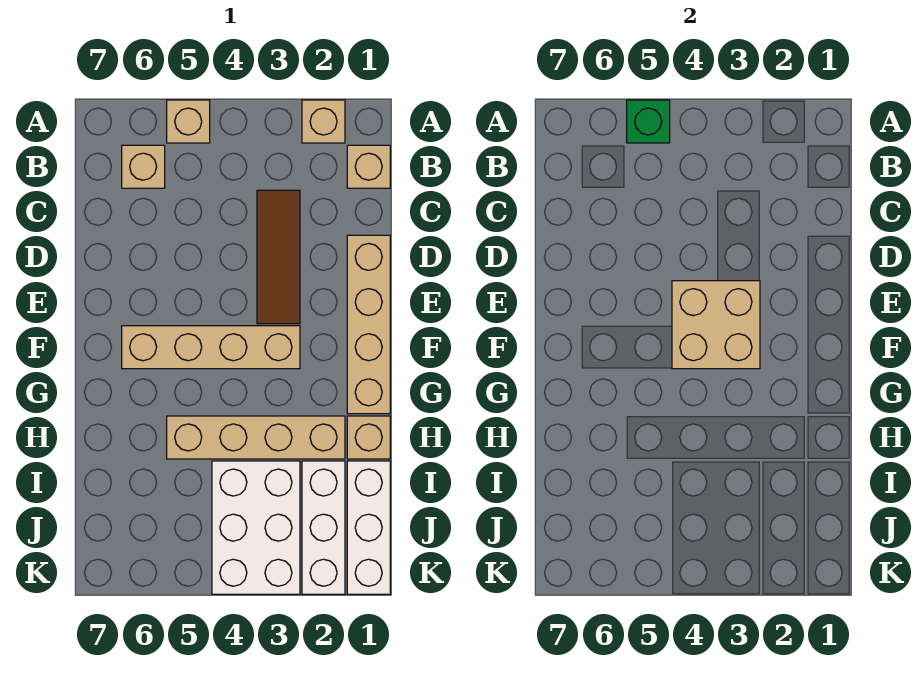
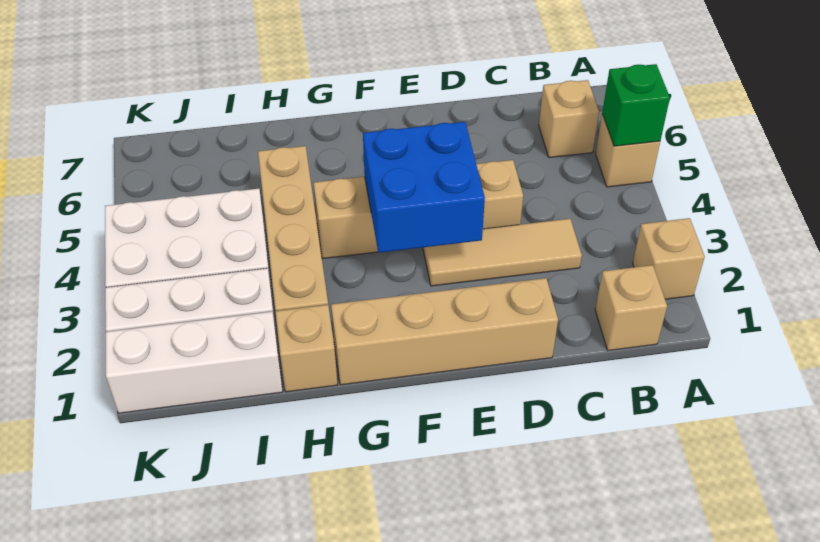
brown 1x3 tile [257,190,300,324] -> tan 1x3 tile [423,219,582,286]
tan 2x2 brick [672,281,760,369] -> blue 2x2 brick [363,122,485,253]
tan 1x4 brick [122,326,300,369] -> tan 1x4 brick turned to [314,160,523,259]

